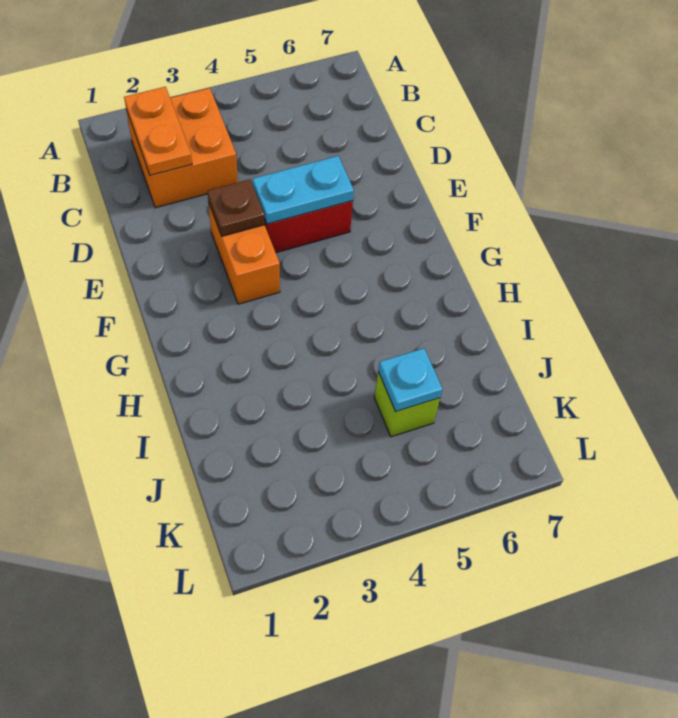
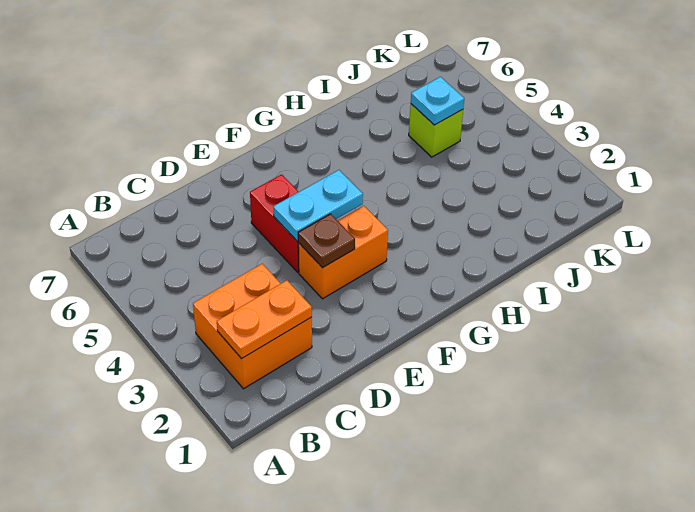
cyan 1x2 plate [253,156,354,224] -> cyan 1x2 plate turned to [273,170,363,241]

